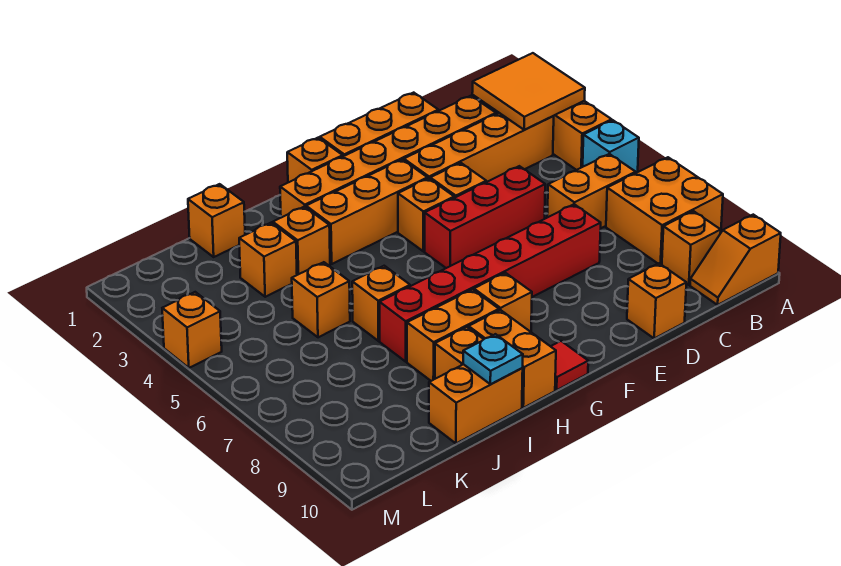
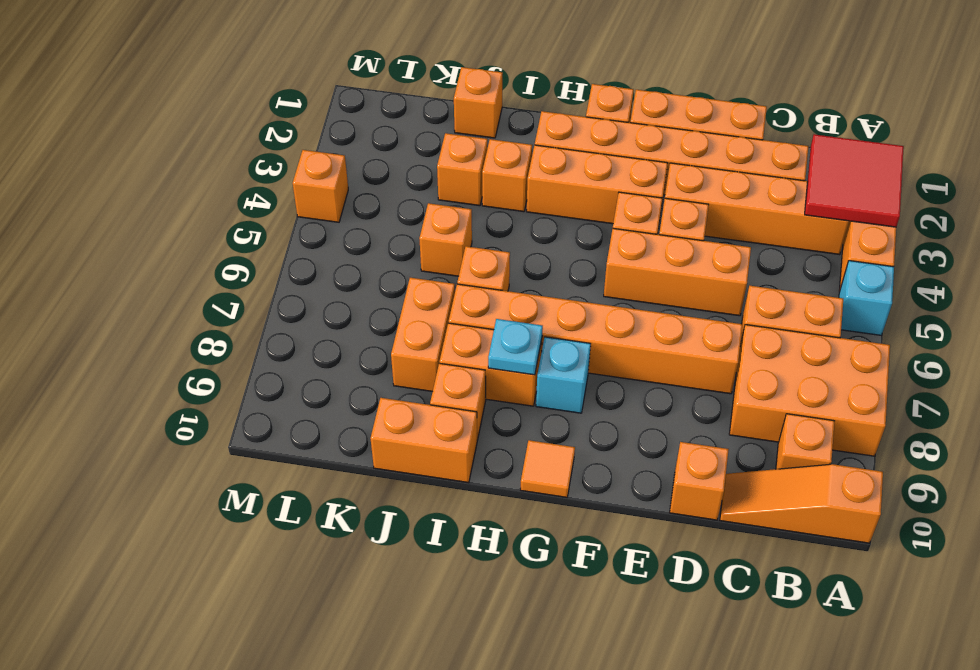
orange 2x2 tile [472,53,585,130] -> red 2x2 tile [805,134,904,227]
orange 2x2 brick [606,157,723,265] -> orange 2x3 brick [729,325,890,456]
orange 1x2 slope [690,215,781,305] -> orange 1x3 slope [720,464,883,543]
red 1x3 brick [425,166,545,268] -> orange 1x3 brick [604,228,751,316]
red 1x6 brick [380,204,601,362] -> orange 1x6 brick [449,284,742,394]
orange 1x1 brick [474,273,532,332] -> cyan 1x1 brick [536,337,591,413]
red 1x1 tile [551,341,588,390] -> orange 1x1 tile [520,440,575,497]
orange 1x2 brick [469,310,556,408] -> orange 1x2 brick moved to [391,278,455,392]
cyan 1x1 plate [463,334,523,384] -> cyan 1x1 plate moved to [488,319,543,375]

